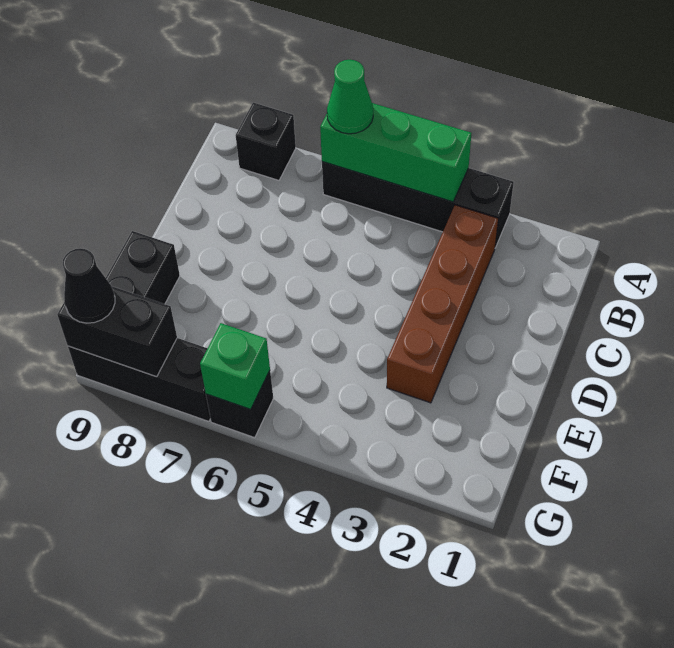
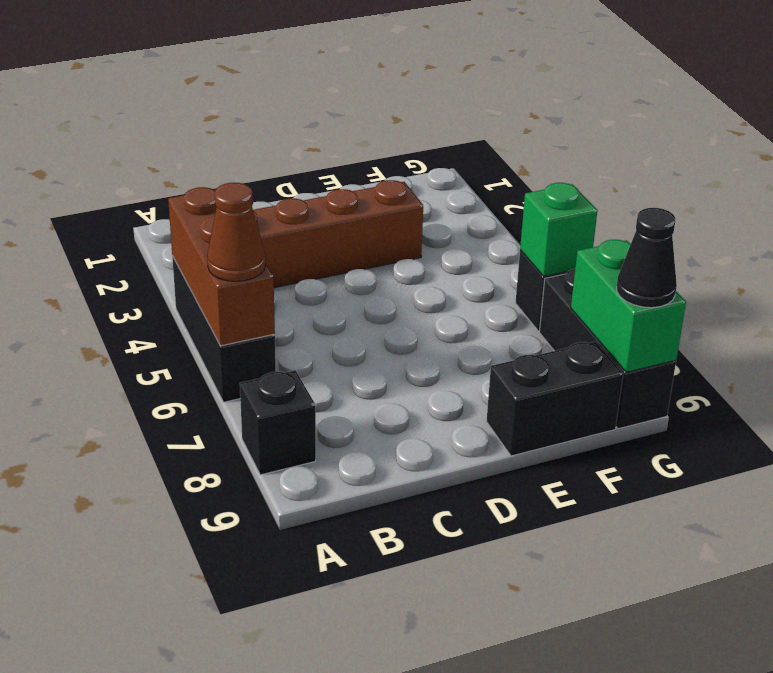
black 1x4 brick [322,162,514,248] -> black 1x3 brick [172,256,276,402]
green 1x3 brick [320,103,471,202] -> brown 1x3 brick [168,187,275,346]
green 1x1 cone [327,60,373,134] -> brown 1x1 cone [207,183,266,281]
black 1x2 brick [57,287,177,377] -> green 1x2 brick [571,240,686,372]

